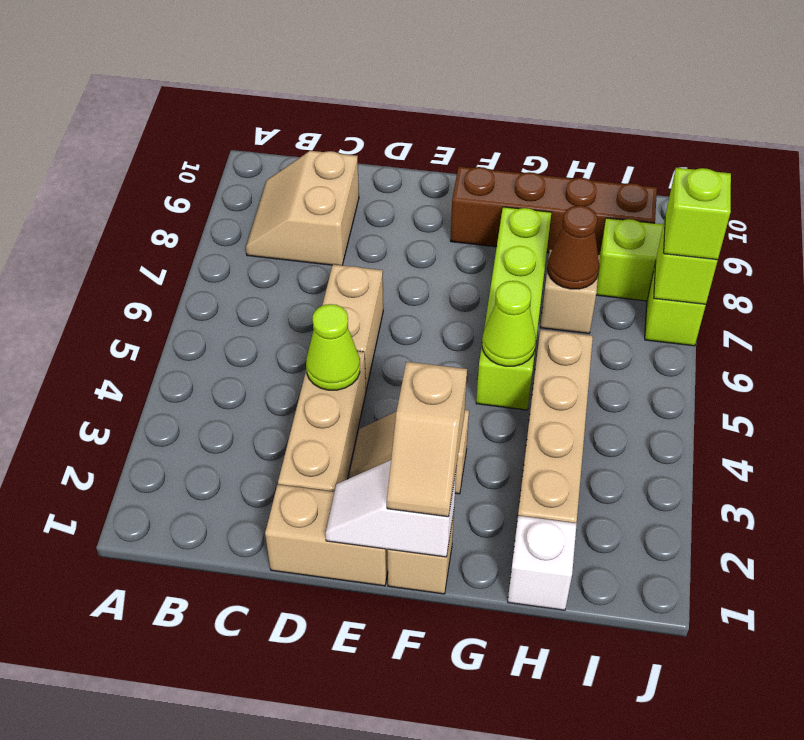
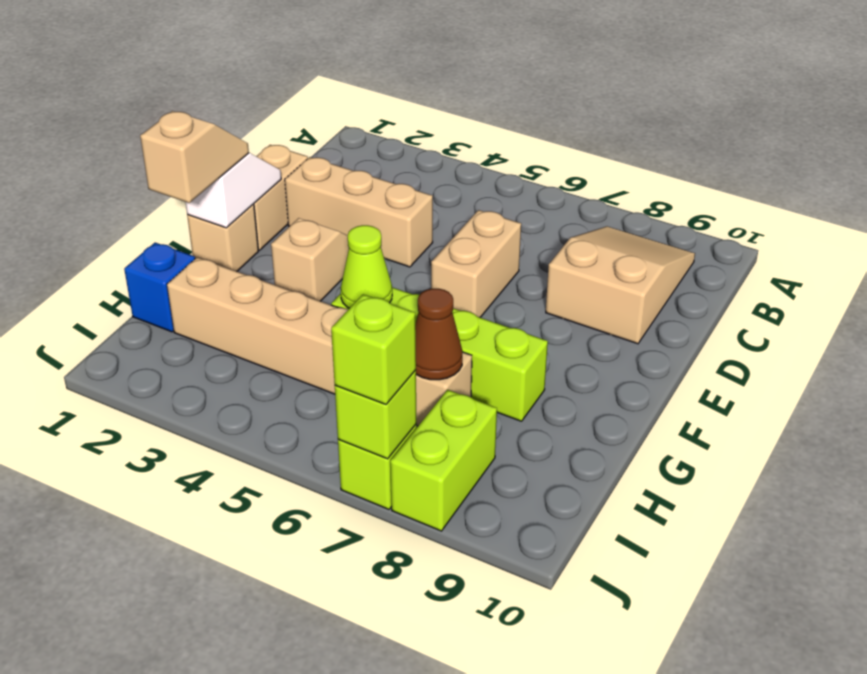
tan 2x2 slope [246,151,359,265] -> tan 2x3 slope [546,226,695,344]
lime 1x1 cone [306,304,360,390] -> none
tan 1x2 brick [322,264,383,390] -> tan 1x2 brick turned to [431,210,521,317]
tan 1x2 slope [387,362,467,517] -> tan 1x2 slope turned to [140,111,249,203]
brown 1x4 brick [451,166,657,255] -> none
white 1x1 brick [508,516,577,610] -> blue 1x1 brick [124,243,195,332]

